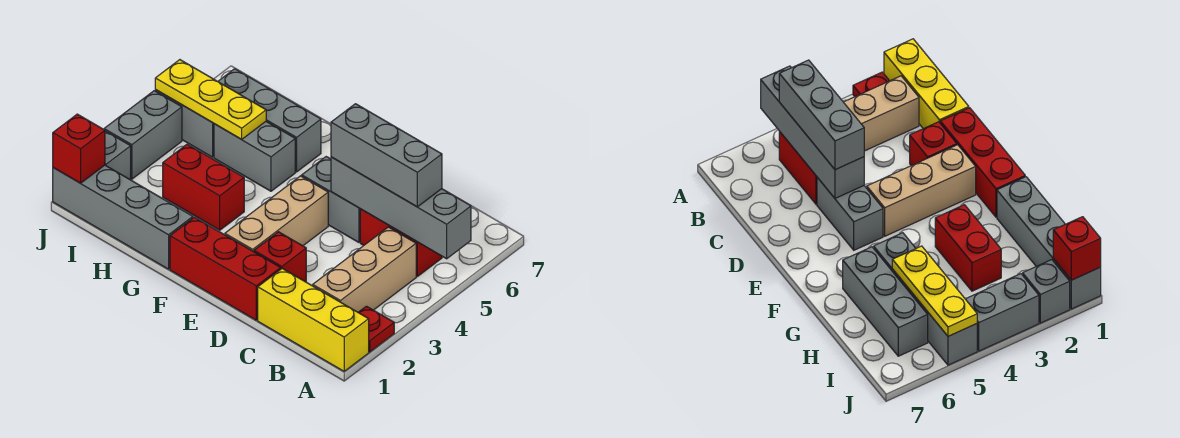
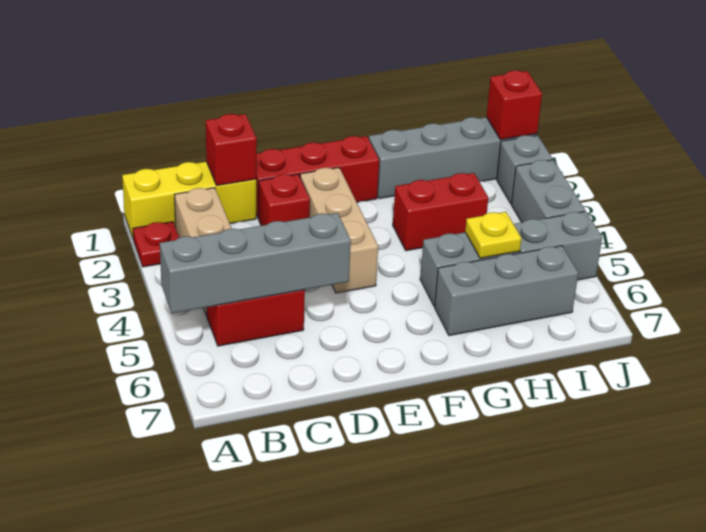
grey 1x3 brick [331,104,442,207] -> none
none -> red 1x1 brick [206,114,257,185]
grey 1x2 brick [302,157,360,242] -> none
yellow 1x3 plate [155,60,266,139] -> yellow 1x1 plate [465,212,521,258]

